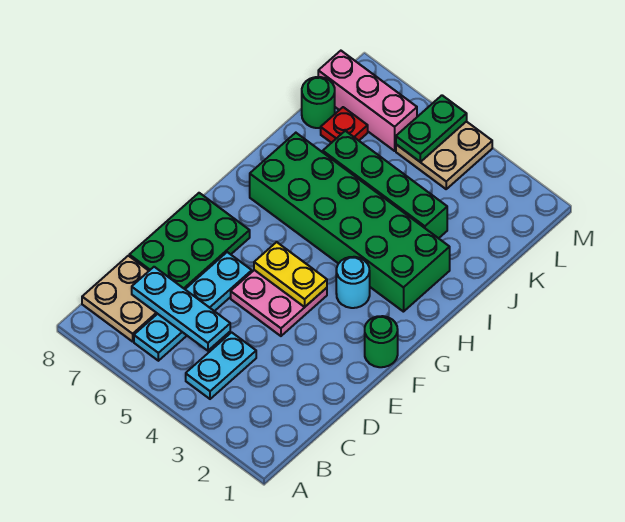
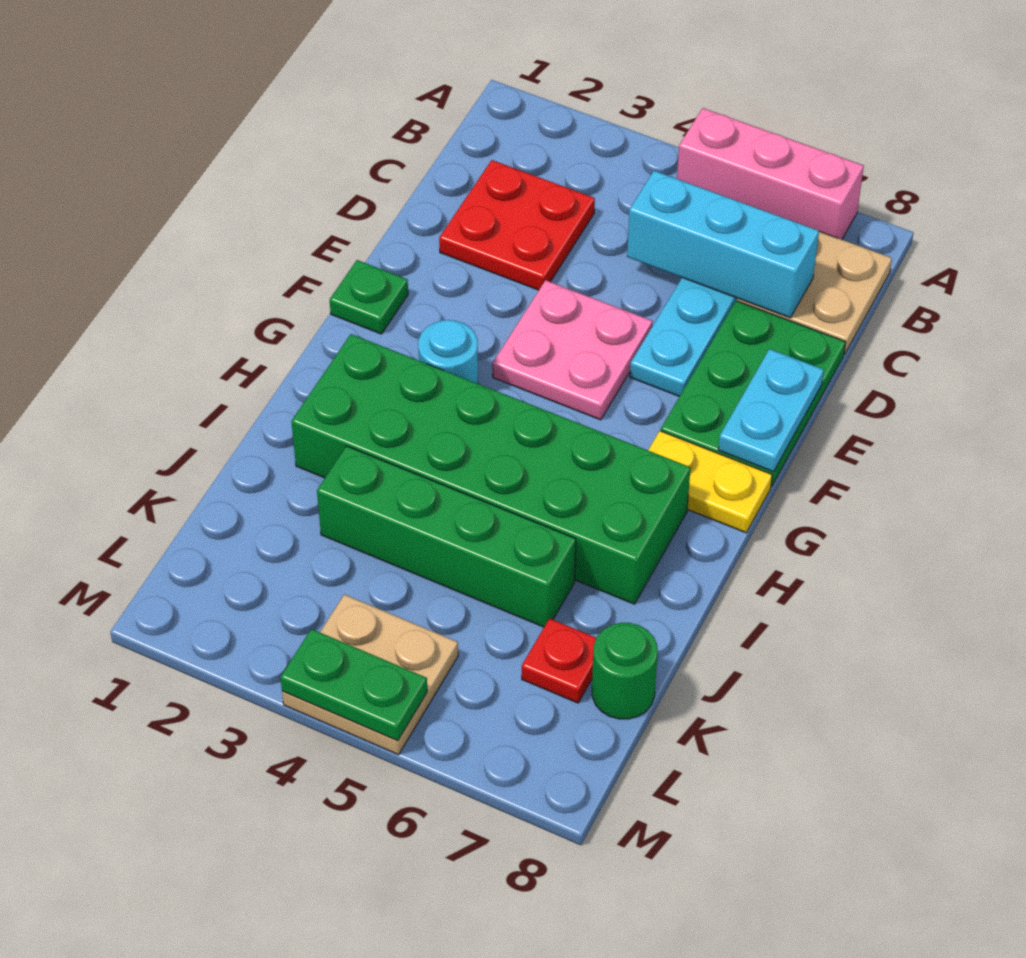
cyan 1x2 plate [186,332,256,399] -> cyan 1x2 plate moved to [718,349,824,472]
none -> red 2x2 plate [439,160,595,290]
cyan 1x3 plate [132,267,230,351] -> cyan 1x3 brick [627,171,819,318]
green 1x1 round brick [365,316,398,367] -> green 1x1 plate [330,260,408,334]
yellow 1x2 plate [254,242,327,307] -> yellow 1x2 plate moved to [648,431,772,533]
green 1x2 plate [396,95,467,162] -> green 1x2 plate turned to [280,629,427,741]
pink 1x3 brick [318,51,417,151] -> pink 1x3 brick moved to [677,108,864,239]

